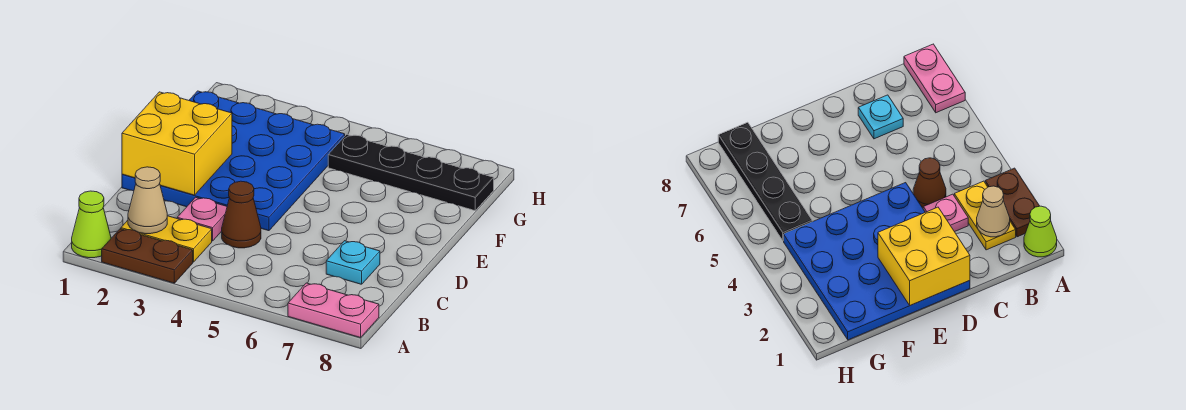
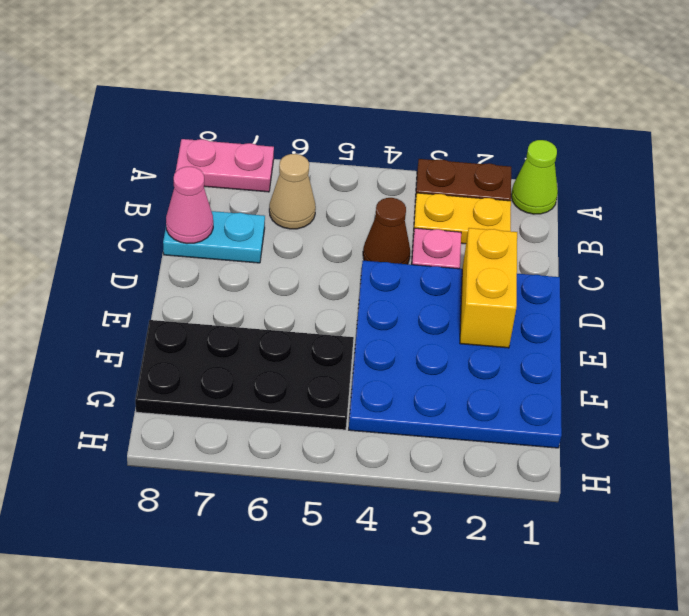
tan 1x1 cone [128,167,167,234] -> tan 1x1 cone moved to [269,154,316,229]
cyan 1x1 plate [326,241,380,284] -> cyan 1x2 plate [163,211,265,263]
none -> pink 1x1 cone [166,167,213,244]
yellow 2x2 brick [122,92,232,195] -> yellow 1x2 brick [460,228,517,348]
black 1x4 plate [328,135,494,211] -> black 2x4 plate [135,320,354,430]

